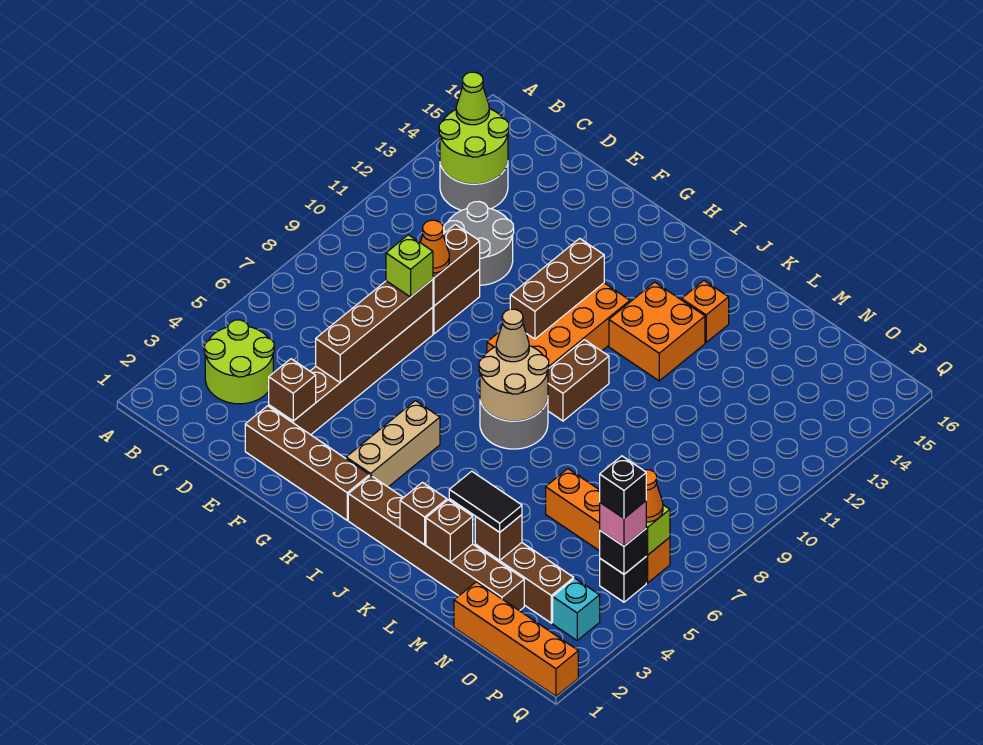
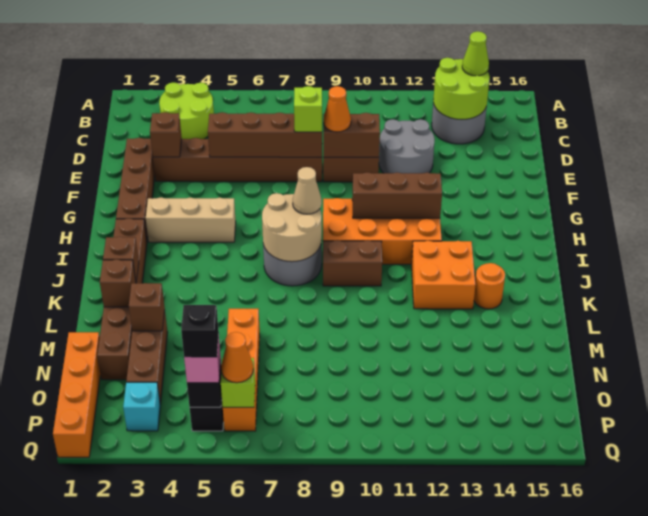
orange 1x1 brick [682,281,729,342] -> orange 1x1 round brick [474,263,505,309]
black 1x2 tile [449,471,522,532] -> none

